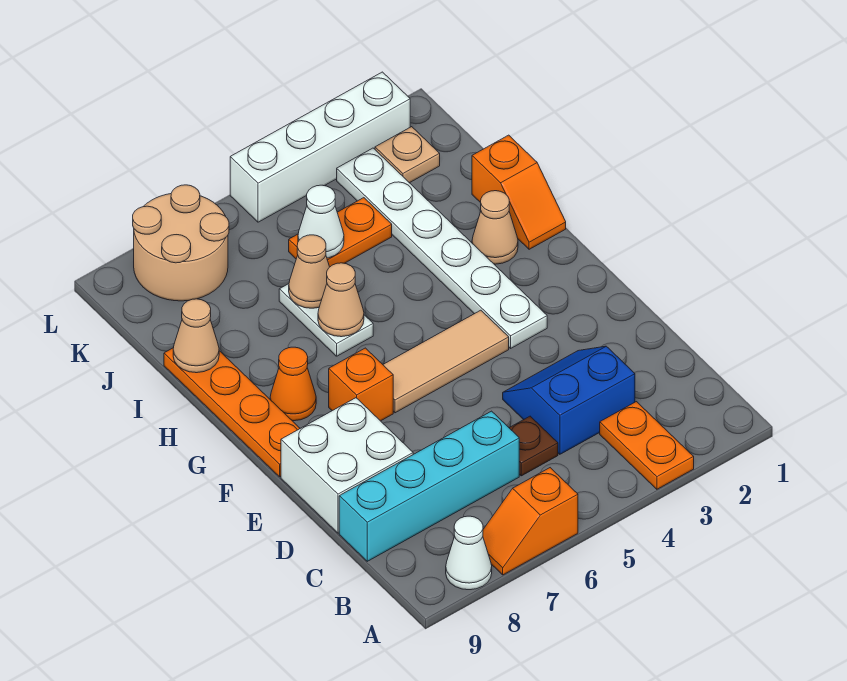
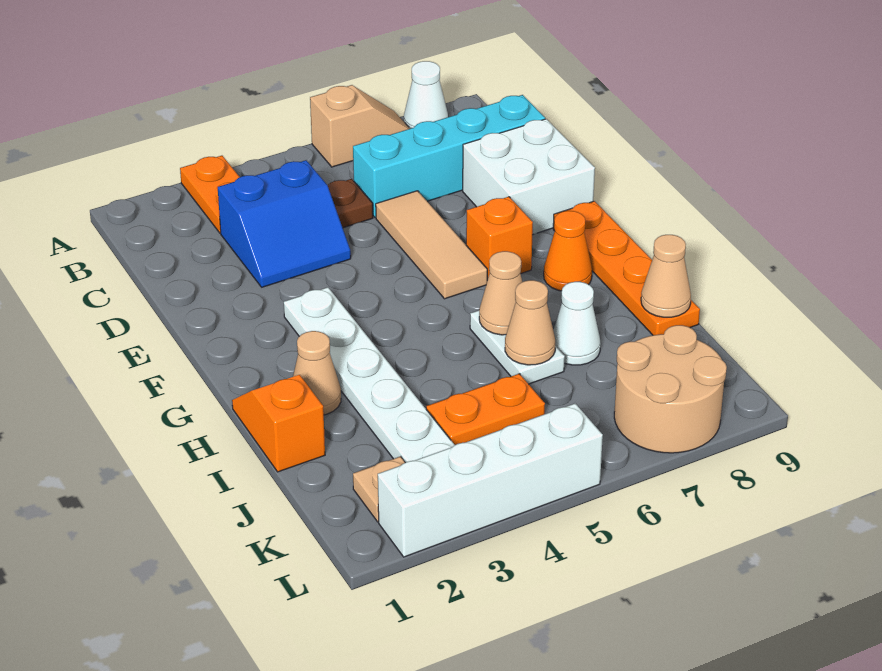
orange 1x2 slope [483,468,578,575] -> tan 1x2 slope [310,85,410,167]
tan 1x3 tile [383,310,509,413] -> tan 1x3 tile turned to [376,191,487,299]
white 1x1 cone [298,185,344,258] -> white 1x1 cone moved to [553,282,601,365]

